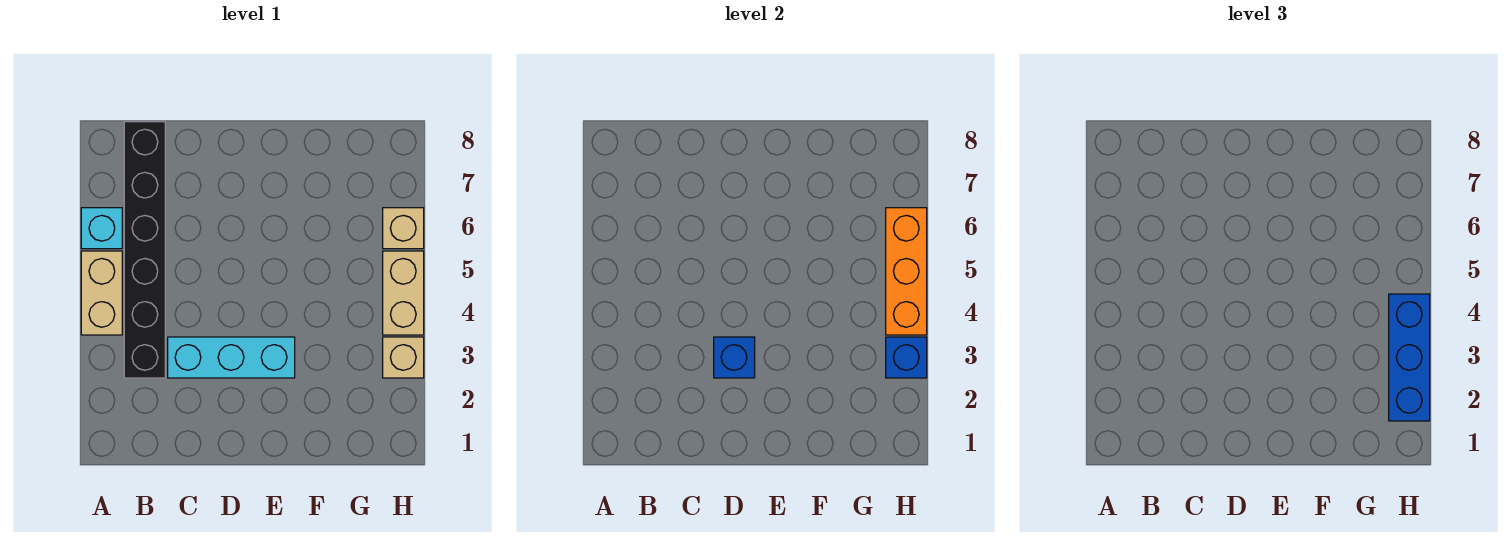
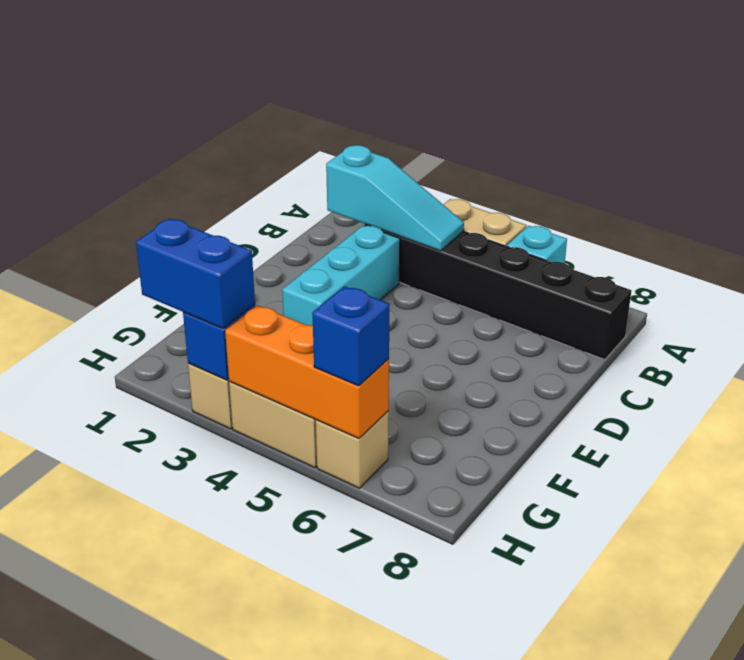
none -> cyan 1x3 slope [326,145,464,251]
blue 1x1 brick [714,337,755,378] -> blue 1x1 brick moved to [312,286,390,386]
blue 1x3 brick [1389,294,1430,421] -> blue 1x2 brick [136,219,255,329]

